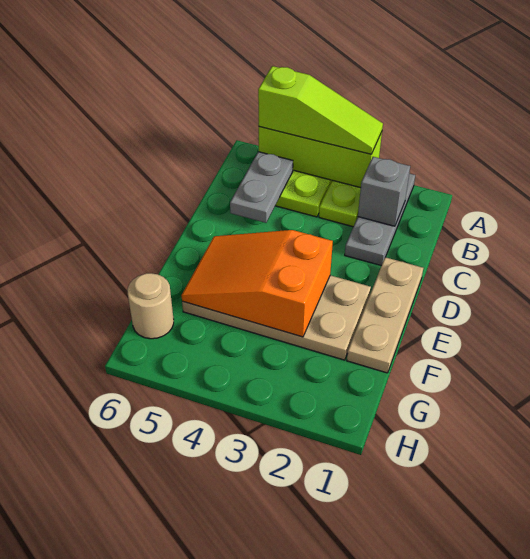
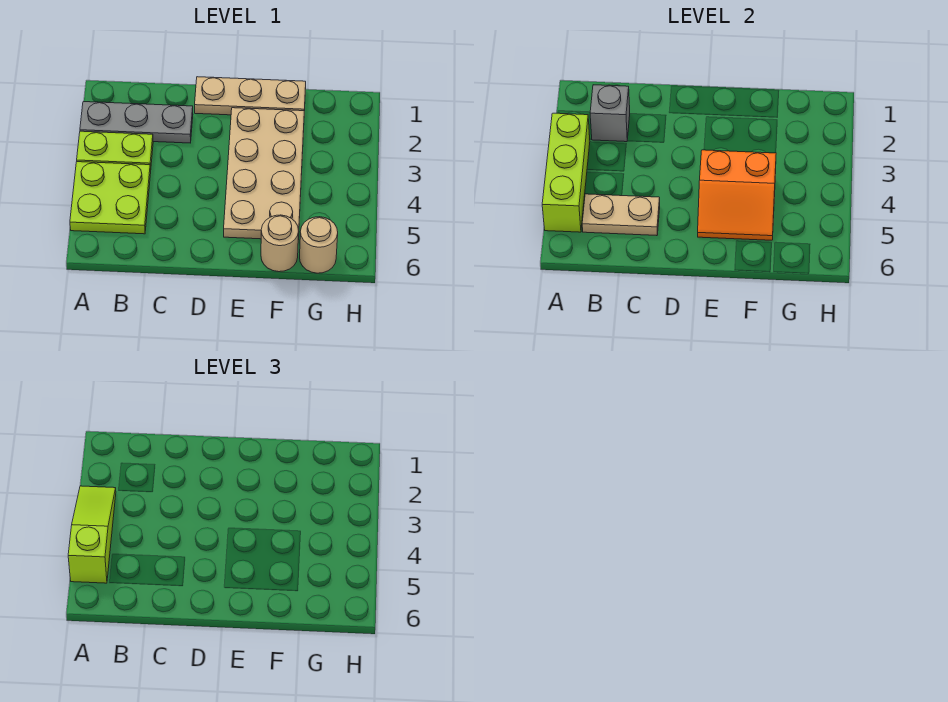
grey 1x2 plate [230,152,293,223] -> tan 1x2 plate [582,194,660,236]
orange 2x3 slope [181,230,333,337] -> orange 2x2 slope [698,150,776,240]
none -> tan 1x1 round brick [261,215,299,272]

